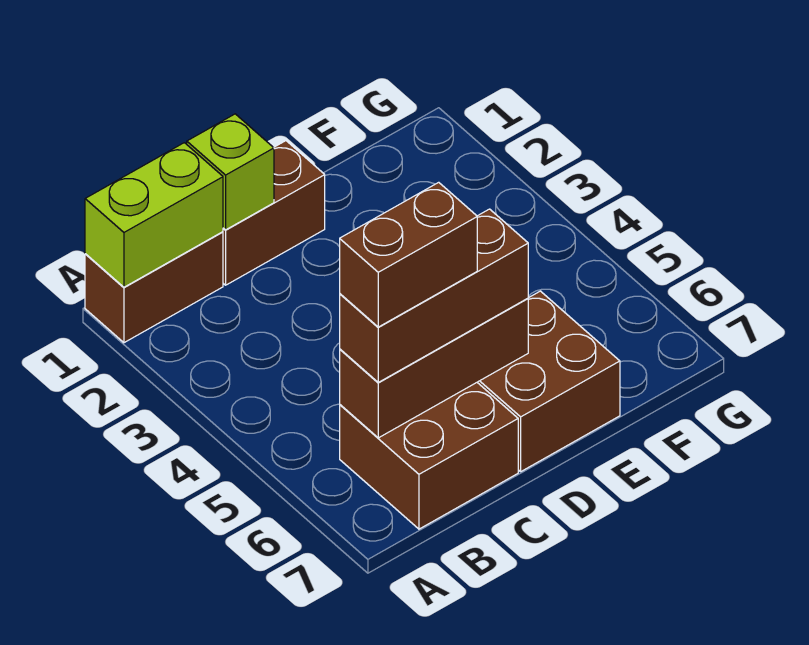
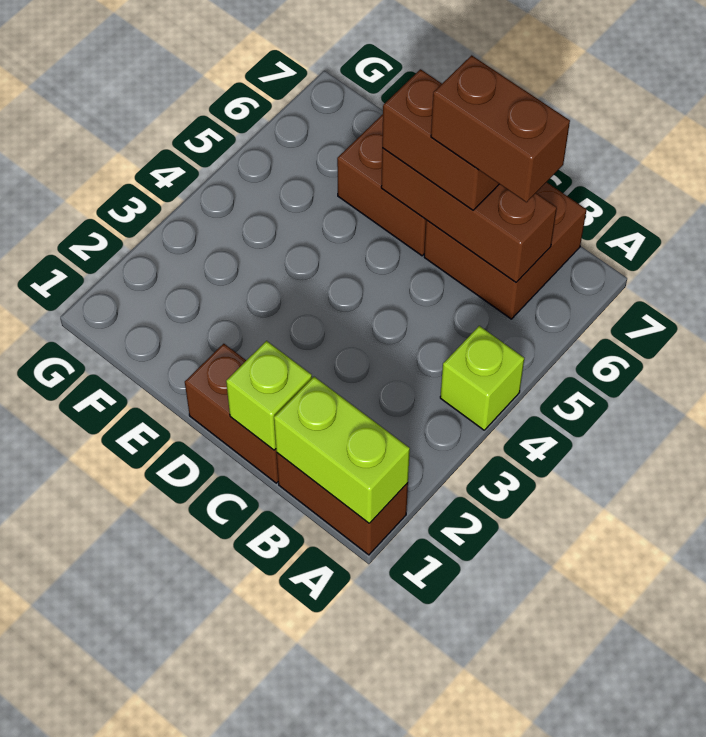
none -> lime 1x1 brick [440,326,524,430]
brown 1x3 brick [340,209,528,382] -> brown 1x2 brick [382,69,499,210]

